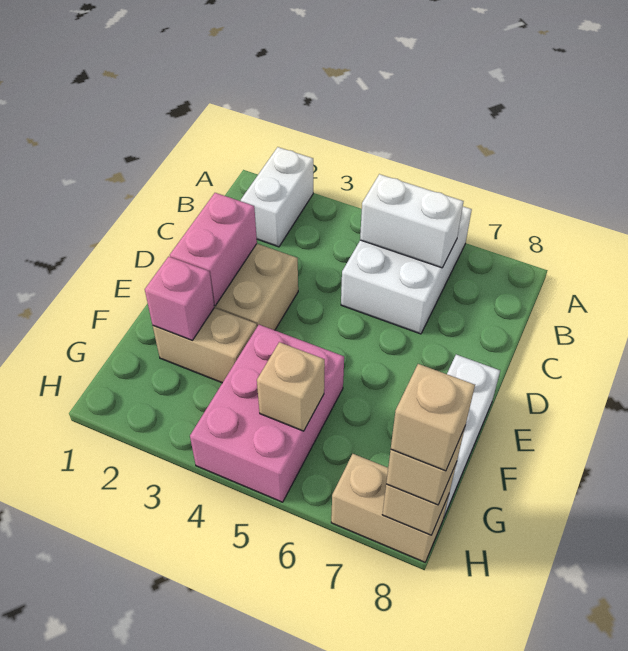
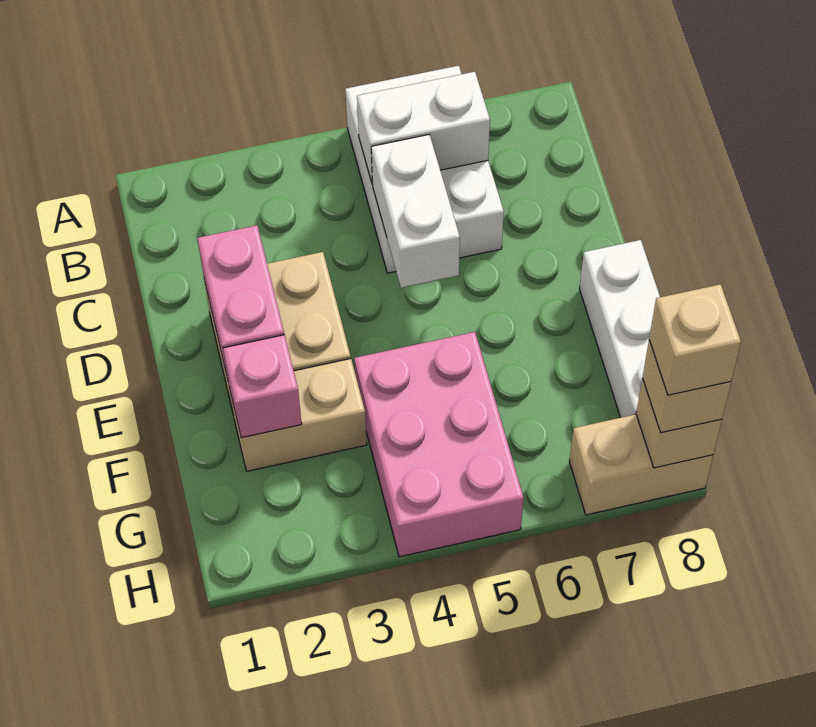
white 1x2 brick [241,147,313,247] -> white 1x2 brick moved to [371,134,460,288]
tan 1x1 brick [257,342,325,431] -> none

